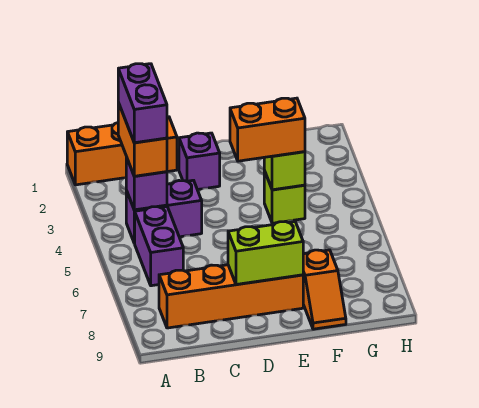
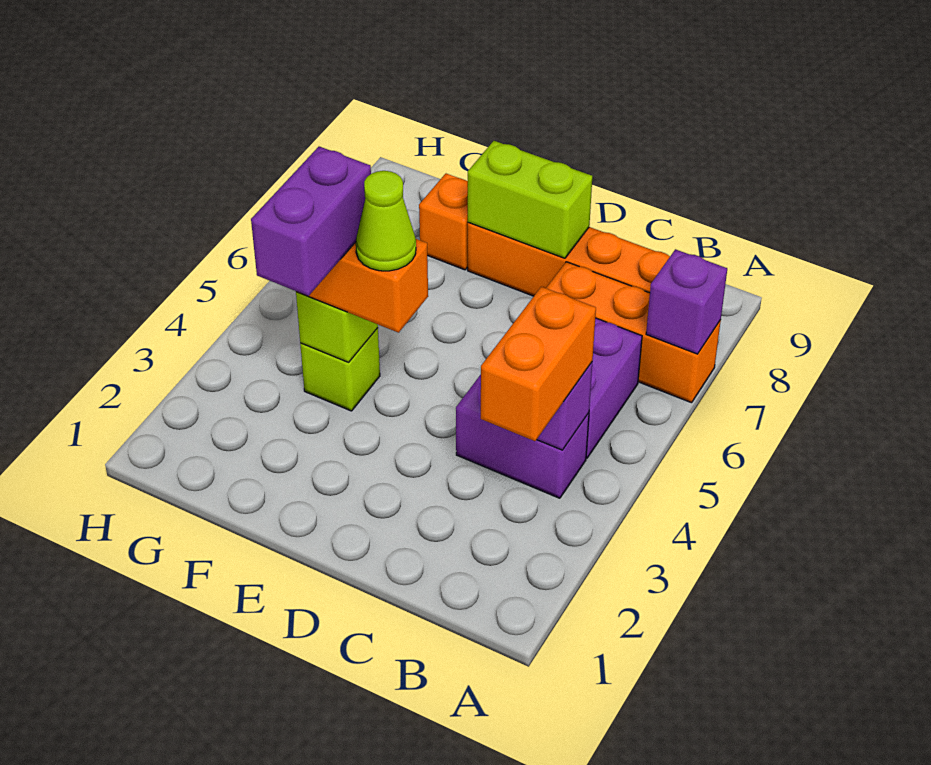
orange 1x3 brick [67,117,177,185] -> orange 1x3 brick moved to [547,262,721,403]
purple 1x2 brick [118,64,167,143] -> purple 1x2 brick moved to [251,147,371,296]
purple 1x1 brick [179,133,220,190] -> purple 1x1 brick moved to [646,249,727,354]
none -> lime 1x1 cone [356,171,416,271]

